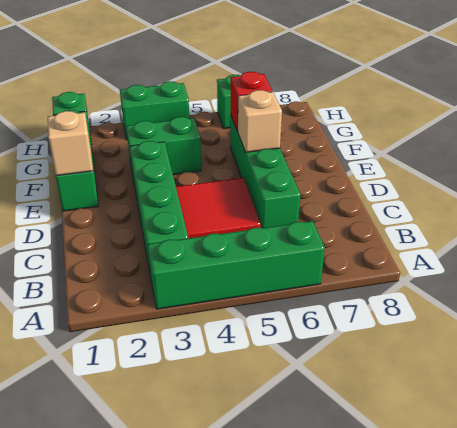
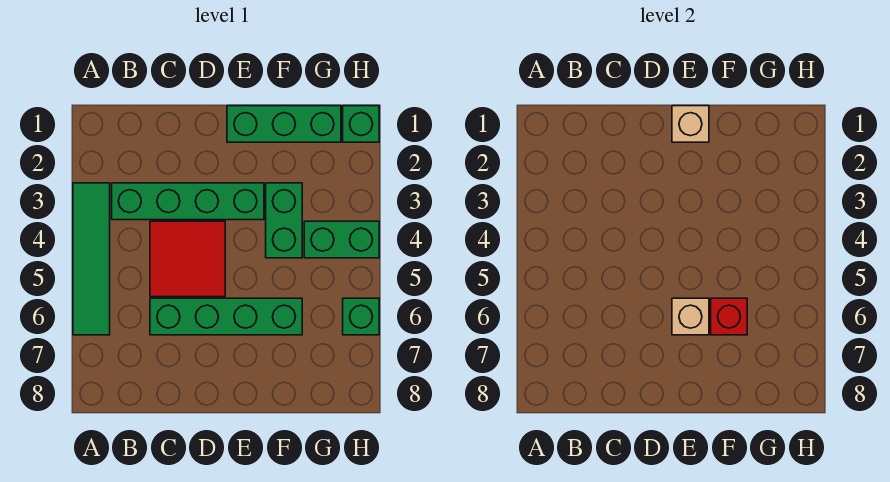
green 1x4 brick [148,221,325,309] -> green 1x4 tile [73,183,110,335]
green 1x2 brick [120,81,189,140] -> green 1x2 brick turned to [304,221,379,258]

